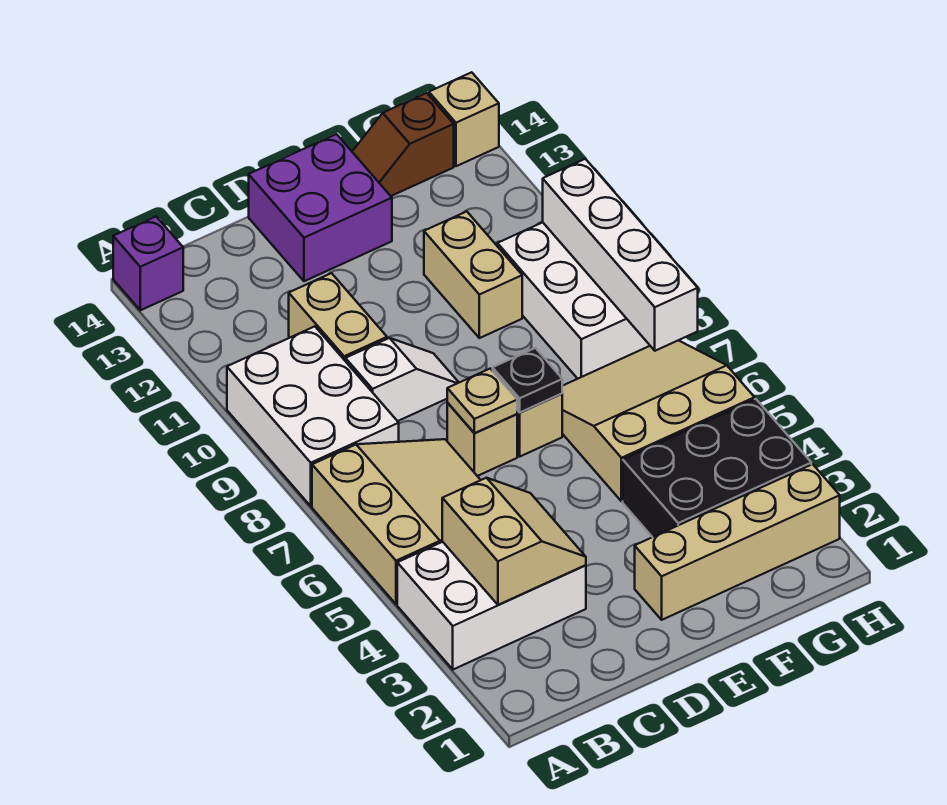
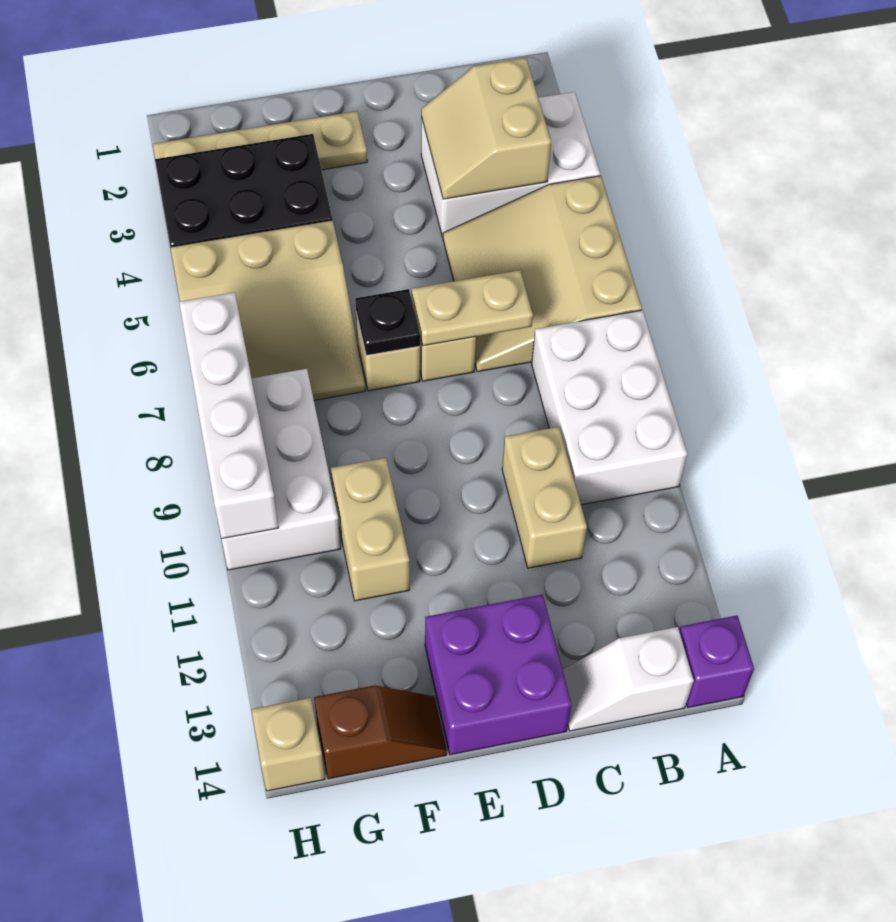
white 1x2 slope [346,338,459,421] -> white 1x2 slope moved to [563,627,694,731]
tan 1x1 plate [447,369,517,433] -> tan 1x2 plate [412,270,533,346]
tan 1x4 brick [635,464,840,620] -> tan 1x4 plate [153,111,367,170]

